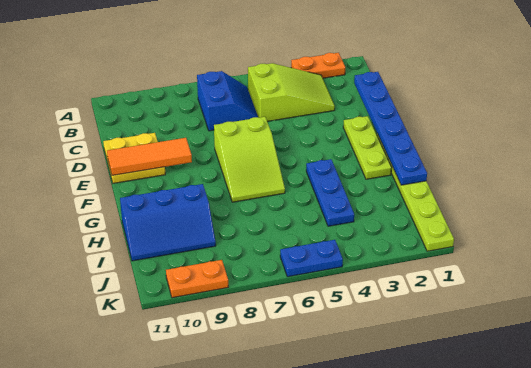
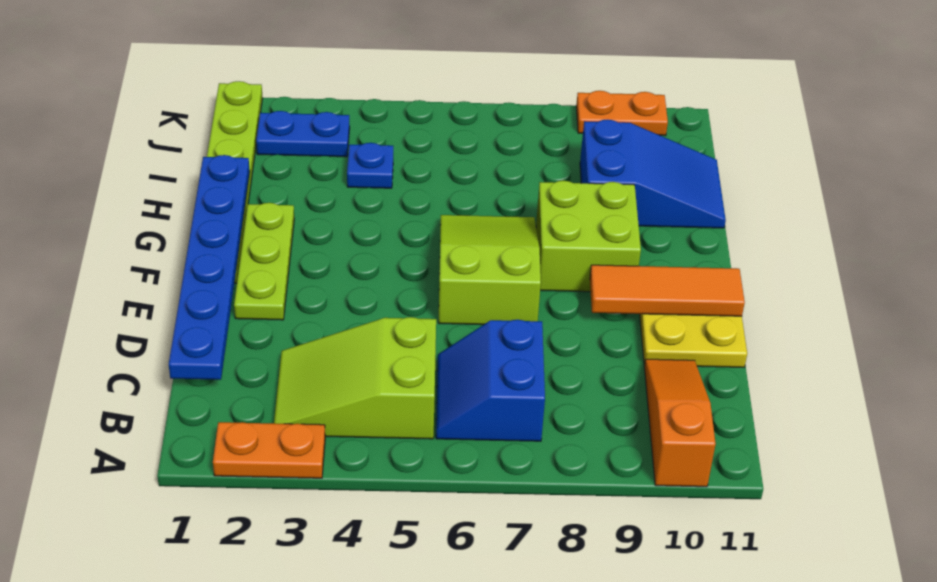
none -> orange 1x3 slope [644,359,716,487]
none -> lime 2x2 brick [536,181,641,292]
blue 1x3 plate [306,159,354,226] -> blue 1x1 plate [347,143,393,188]
blue 2x3 slope [120,184,216,261] -> blue 2x3 slope turned to [580,120,726,228]
blue 1x2 plate [280,240,343,277] -> blue 1x2 plate moved to [256,111,350,157]

